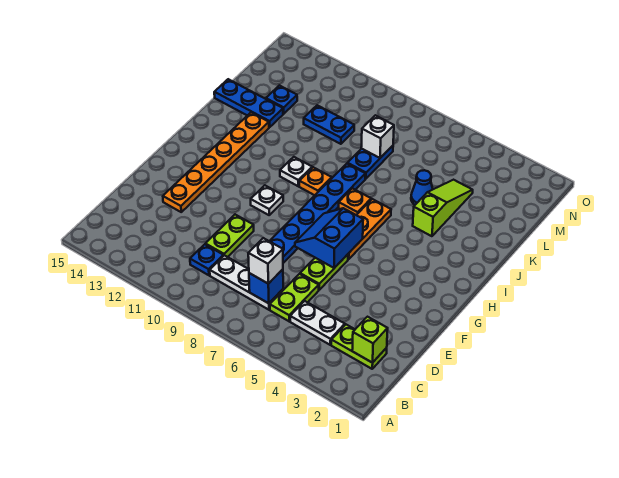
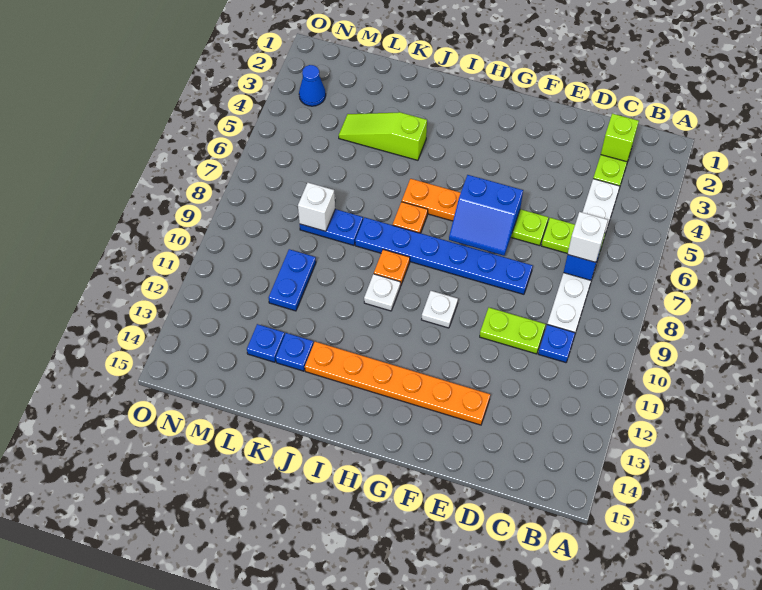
blue 1x1 cone [411,170,433,205] -> blue 1x1 cone moved to [299,65,326,106]
blue 1x3 plate [214,79,283,127] -> blue 1x1 plate [276,333,313,371]

